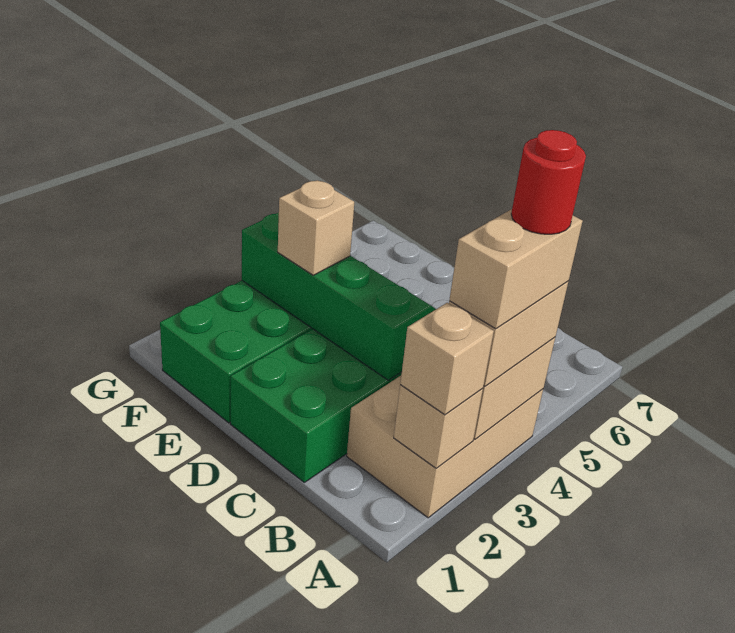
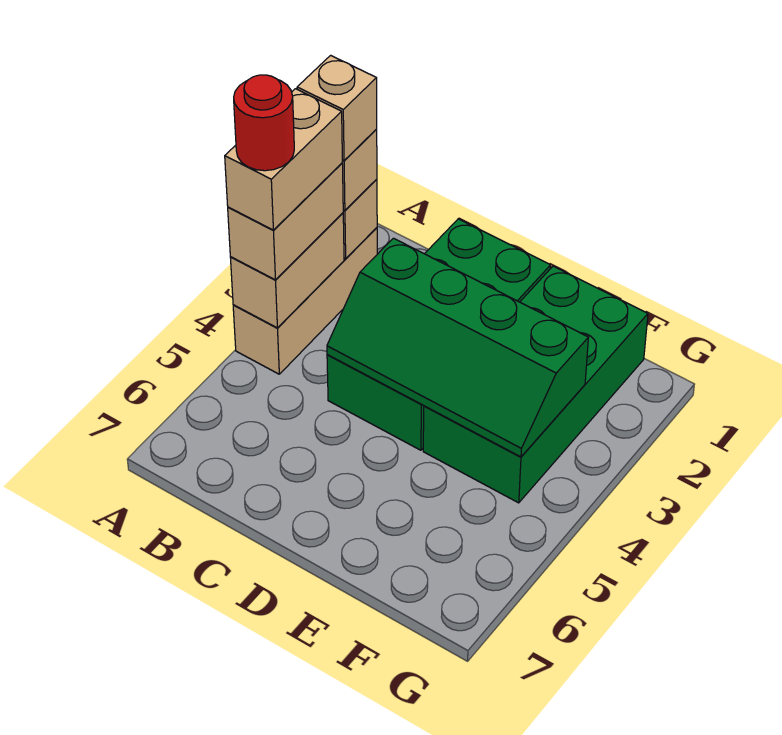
tan 2x3 brick [347,376,543,518] -> tan 1x3 brick [233,228,377,374]
tan 1x1 brick [278,180,354,275] -> tan 1x1 brick moved to [297,55,377,160]

